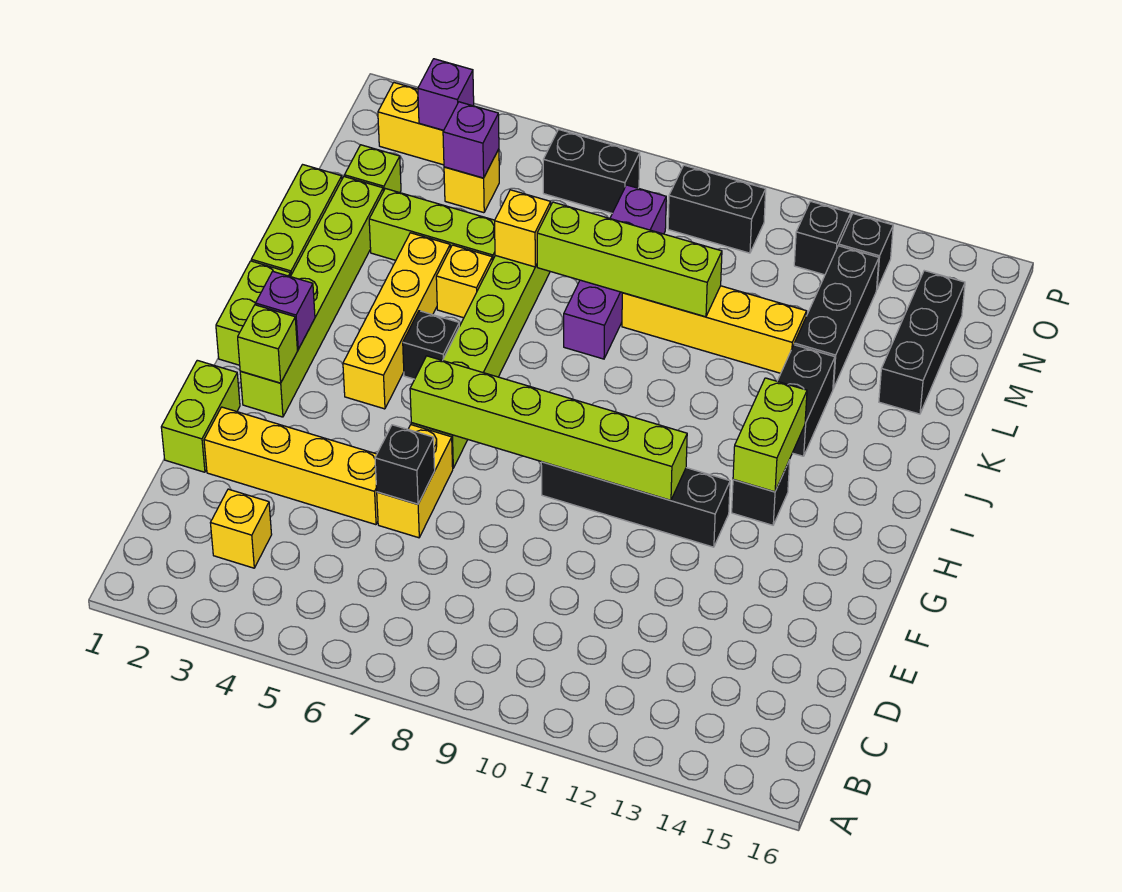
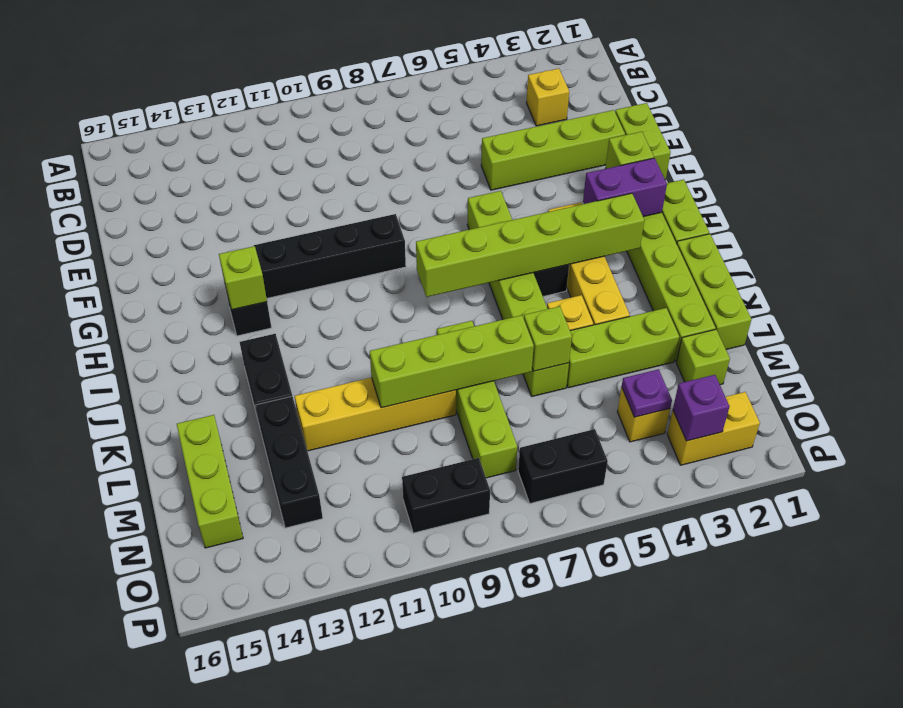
yellow 1x4 brick [204,407,378,525] -> lime 1x4 brick [481,110,625,190]
yellow 1x2 brick [377,425,453,538] -> none
black 1x1 brick [375,425,435,504] -> none
lime 1x6 brick [410,356,687,500] -> lime 1x6 brick moved to [416,193,644,297]
purple 1x1 brick [256,271,315,349] -> purple 1x2 brick [583,158,667,217]
lime 1x2 brick [733,378,807,492] -> lime 1x1 brick [219,246,267,310]
purple 1x4 brick [564,185,666,359] -> lime 1x4 brick [437,321,517,478]
yellow 1x1 brick [495,190,551,267] -> lime 1x1 brick [524,306,572,371]
black 1x3 brick [879,271,965,414] -> lime 1x3 brick [177,415,243,548]
purple 1x1 brick [443,102,499,178] -> purple 1x1 plate [622,369,672,417]
black 1x1 brick [794,201,851,275] -> none
black 1x1 brick [839,214,893,289] -> none

